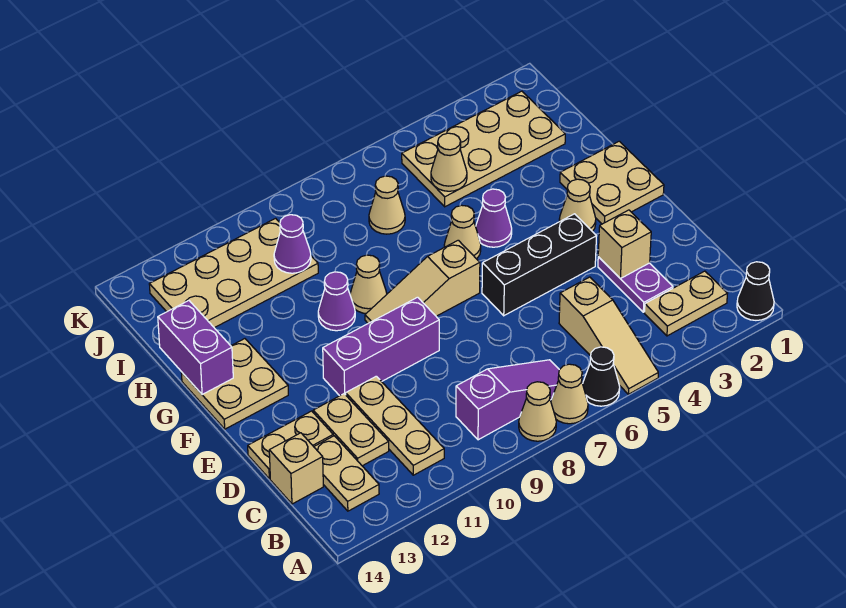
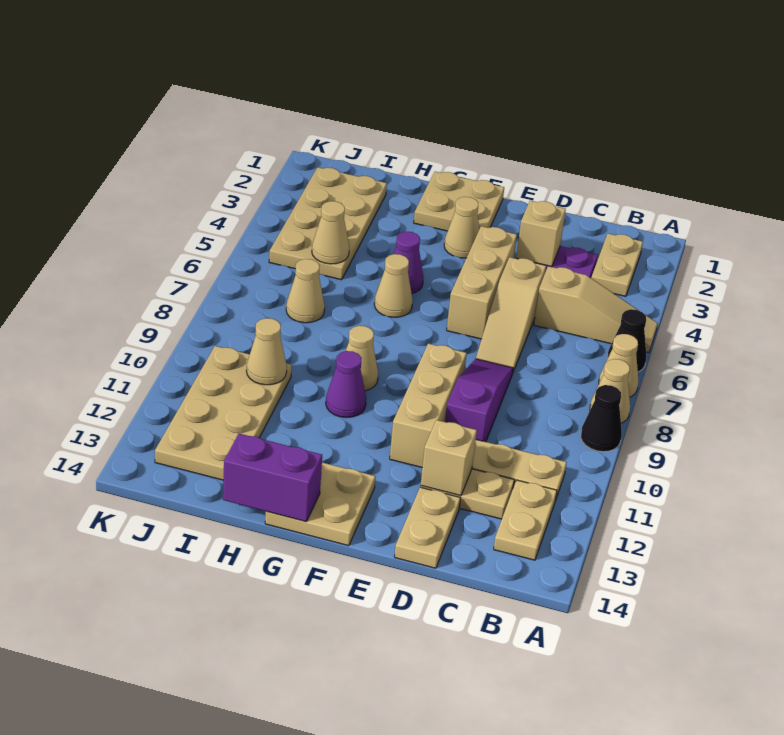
black 1x1 cone [737,262,774,320] -> black 1x1 cone moved to [581,385,622,452]
purple 1x3 slope [456,360,559,440] -> purple 1x3 slope moved to [445,359,513,442]
tan 1x2 plate [314,436,379,511] -> tan 1x2 plate turned to [494,480,557,560]
tan 1x1 brick [269,433,323,504] -> tan 1x1 brick moved to [421,420,477,496]
black 1x3 brick [482,214,596,316] -> tan 1x3 brick [447,226,517,339]
purple 1x3 brick [323,297,439,396] -> tan 1x3 brick [390,344,467,468]
tan 1x3 slope [365,240,480,323] -> tan 1x3 slope moved to [476,257,546,372]
purple 1x1 cone [274,215,311,273] -> tan 1x1 cone [246,318,287,385]

